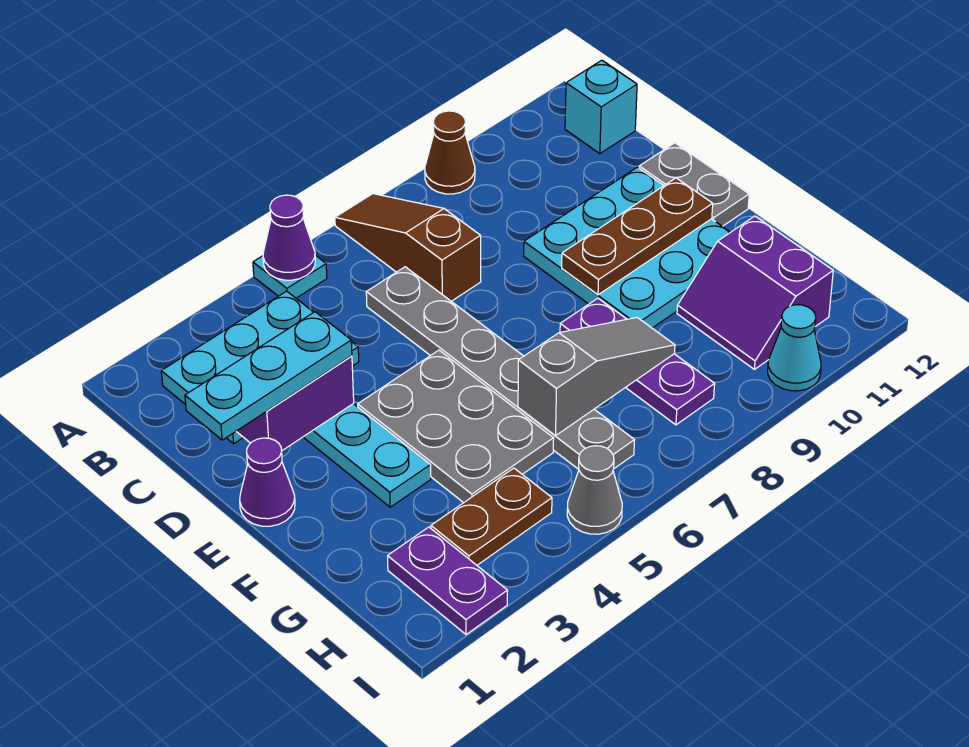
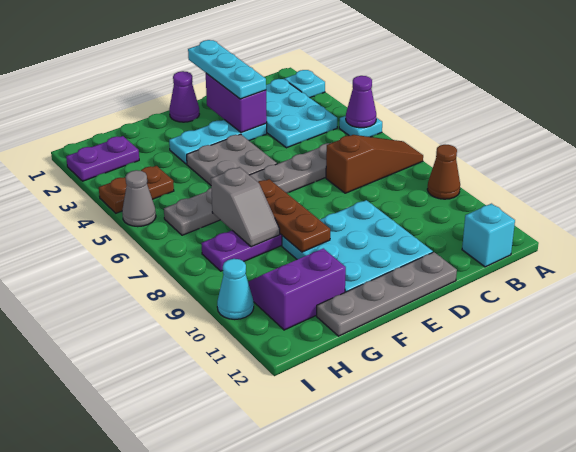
none -> cyan 1x1 plate [284,70,325,98]
grey 1x2 plate [639,143,749,226] -> grey 1x4 plate [317,252,457,336]
grey 2x3 plate [358,350,554,503] -> grey 2x2 plate [187,134,277,185]
brown 1x3 plate [562,178,713,295] -> brown 1x3 plate moved to [258,179,330,252]
grey 1x3 slope [518,318,675,436] -> grey 1x2 slope [211,167,280,247]
brown 1x2 plate [431,468,552,565] -> brown 1x2 plate turned to [99,166,174,213]

